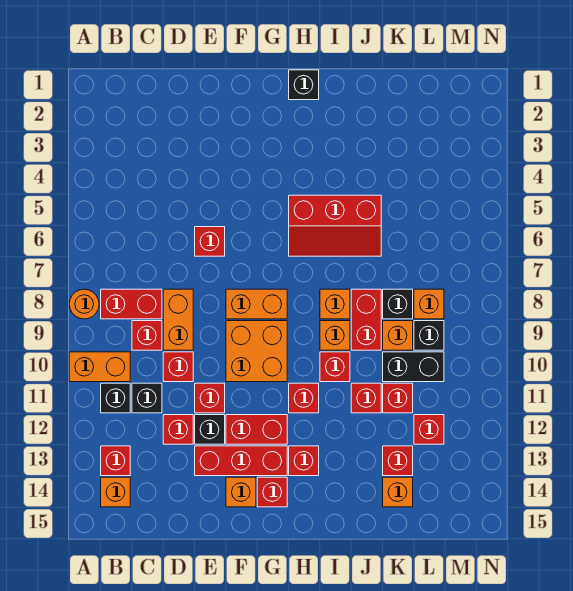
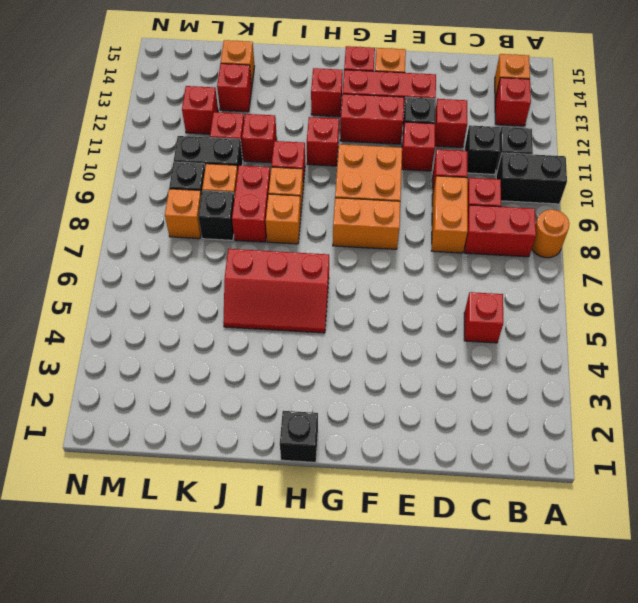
orange 1x2 brick [69,352,130,382] -> black 1x2 brick [496,153,567,204]
red 1x1 brick [195,227,225,256] -> red 1x1 brick moved to [464,292,503,343]
red 2x3 slope [289,195,381,256] -> red 2x3 slope turned to [223,249,329,333]

